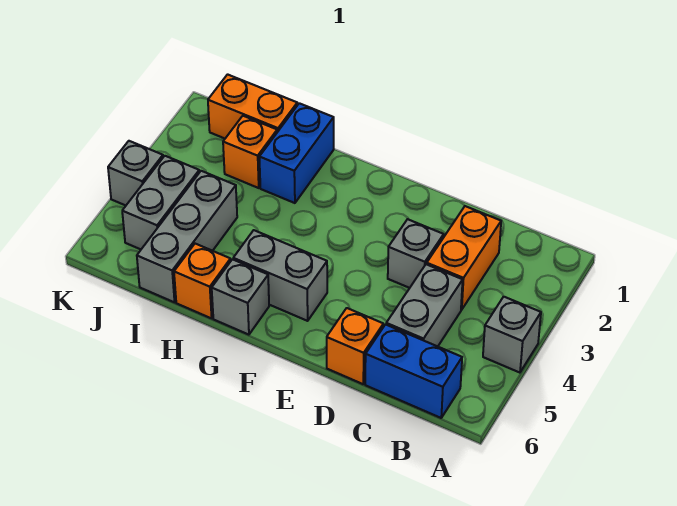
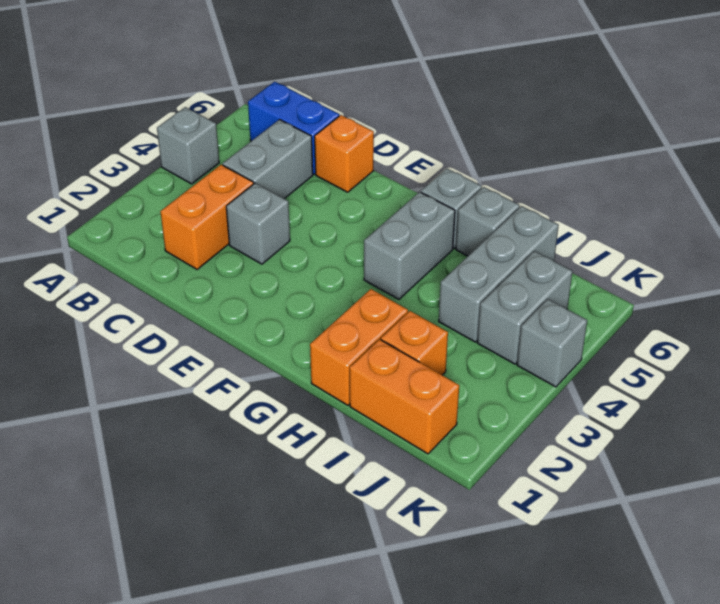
grey 1x2 brick [233,230,327,321] -> grey 1x2 brick turned to [364,192,455,299]
blue 1x2 brick [259,103,334,203] -> orange 1x2 brick [310,289,408,405]
orange 1x1 brick [174,244,231,318] -> grey 1x1 brick [456,187,520,256]

